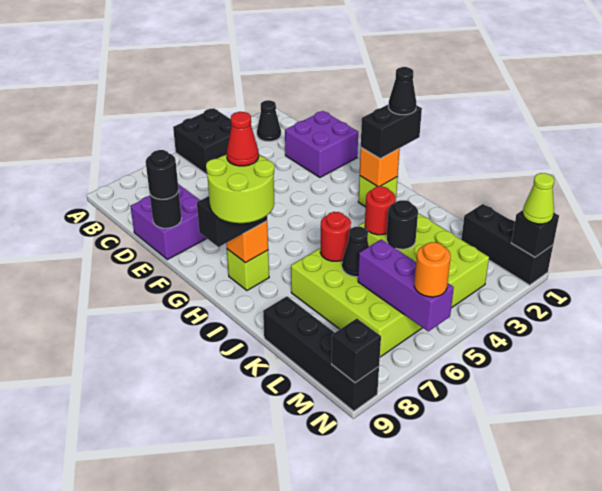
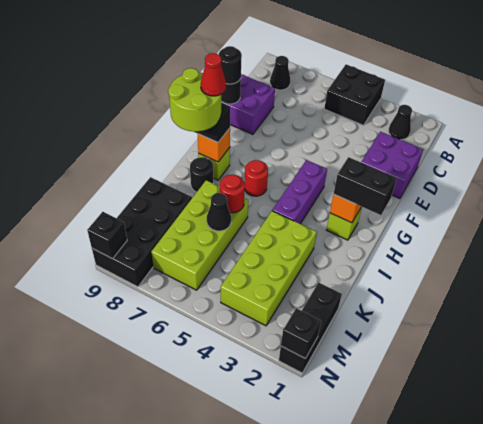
black 1x1 cone [388,67,416,115] -> black 1x1 cone moved to [270,56,290,90]
red 1x1 round brick [365,186,395,235] -> red 1x1 round brick moved to [244,160,268,196]
black 1x1 round brick [386,200,418,249] -> black 1x1 round brick moved to [190,157,213,192]
black 1x4 brick [263,296,379,411] -> black 2x4 brick [92,177,192,287]
purple 1x3 brick [358,239,454,331] -> purple 1x3 brick moved to [272,160,327,224]
lime 1x1 cone [523,173,554,224] -> none
orange 1x1 round brick [414,242,451,297] -> none

